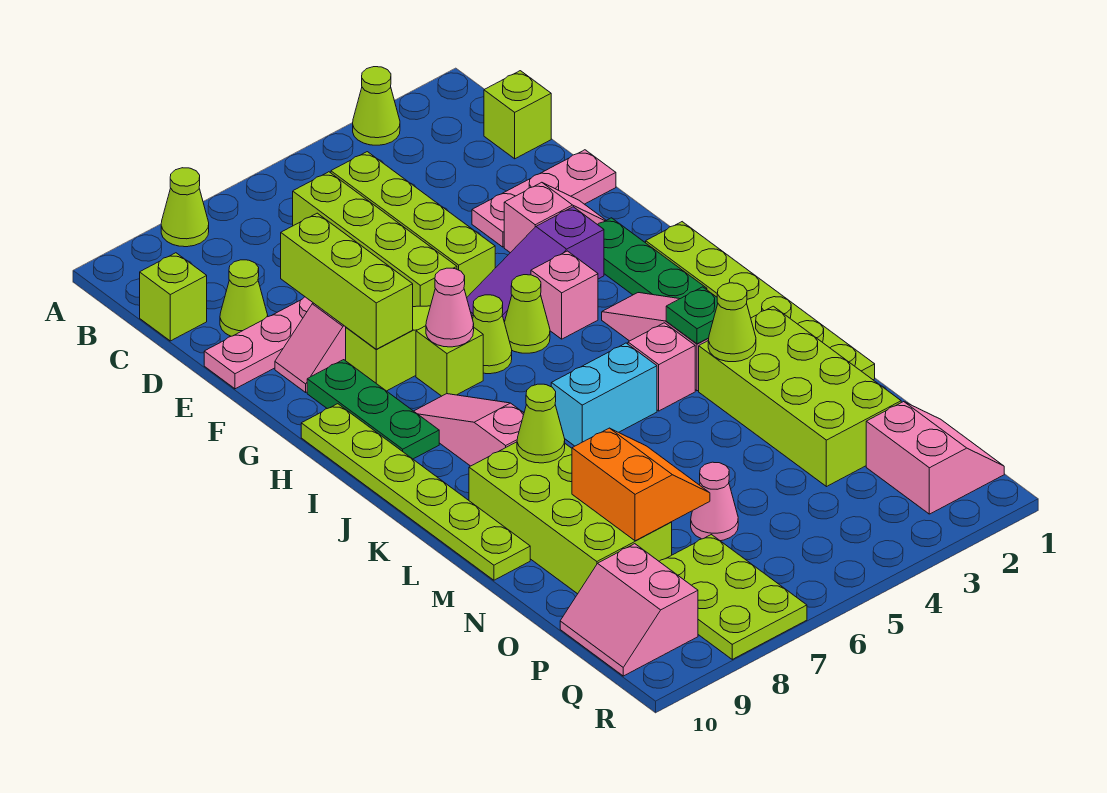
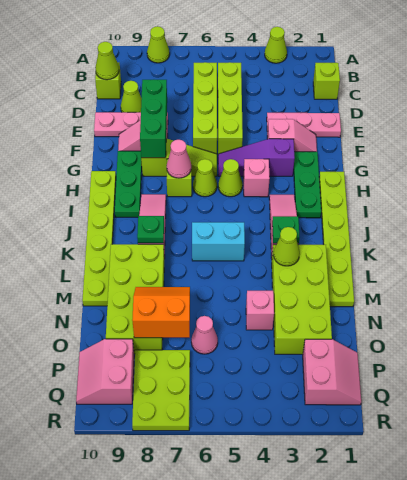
lime 1x3 brick [281,213,413,349] -> green 1x3 brick [140,80,167,158]
pink 1x1 brick [628,323,695,411] -> pink 1x1 brick moved to [246,291,274,330]
none -> green 1x1 plate [137,216,164,243]
lime 1x1 cone [517,384,565,463] -> lime 1x1 cone moved to [95,42,119,80]
orange 2x2 slope [572,428,710,541] -> orange 2x2 slope turned to [132,287,190,338]

